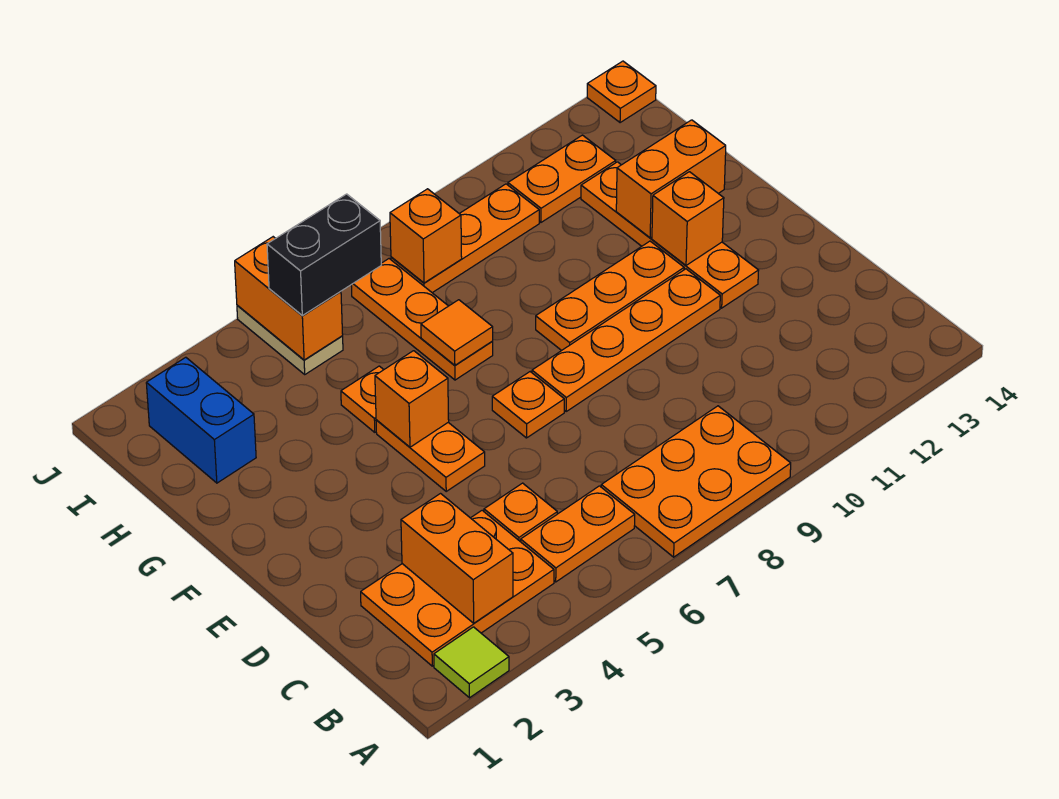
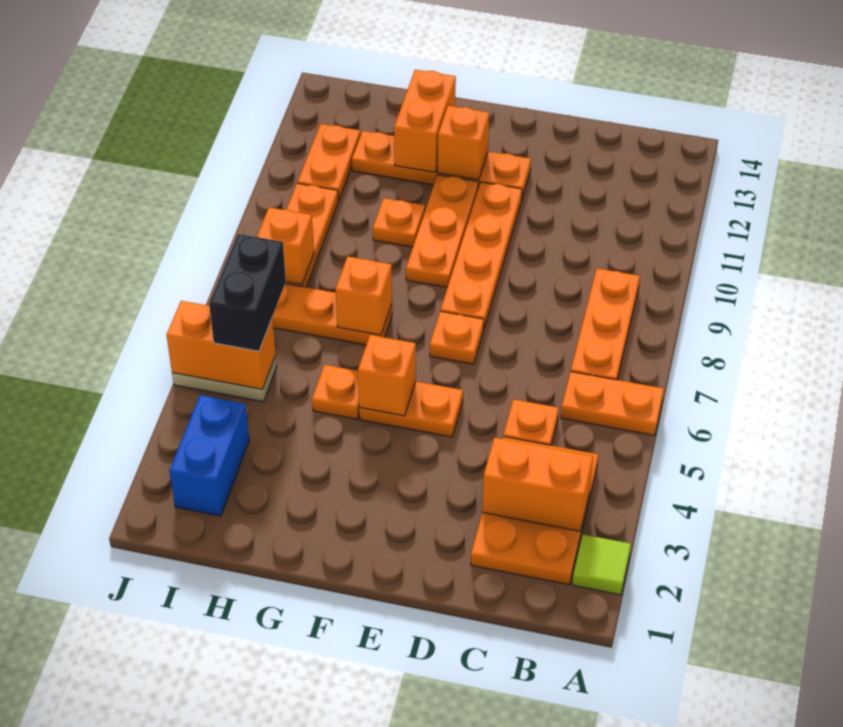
orange 2x3 plate [601,406,791,557] -> orange 1x3 plate [571,268,640,380]
orange 1x2 plate [521,486,635,582] -> orange 1x2 plate turned to [561,372,664,436]
orange 1x1 tile [421,300,493,365] -> orange 1x1 brick [335,256,392,335]
blue 1x2 brick [146,357,256,483] -> blue 1x2 brick turned to [169,395,249,516]
orange 1x1 plate [587,61,656,123] -> orange 1x1 plate moved to [373,198,425,247]

